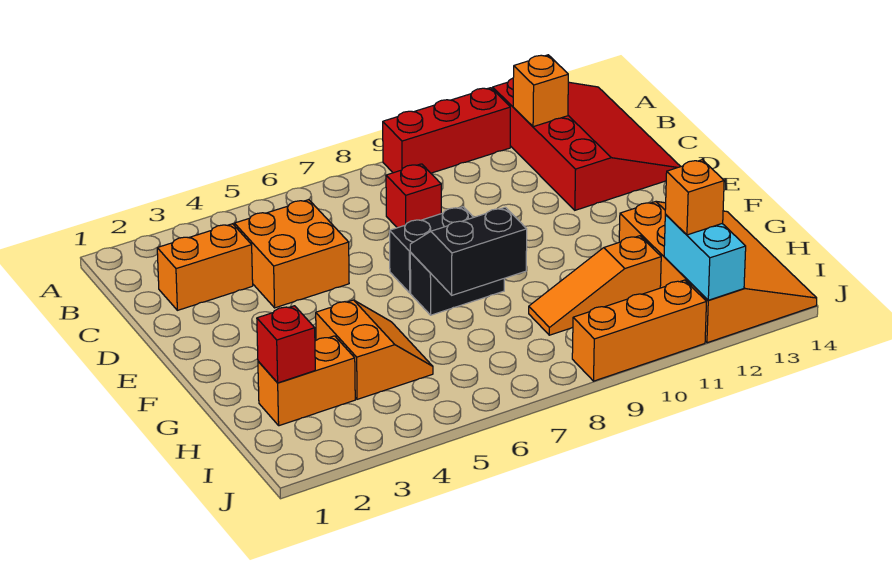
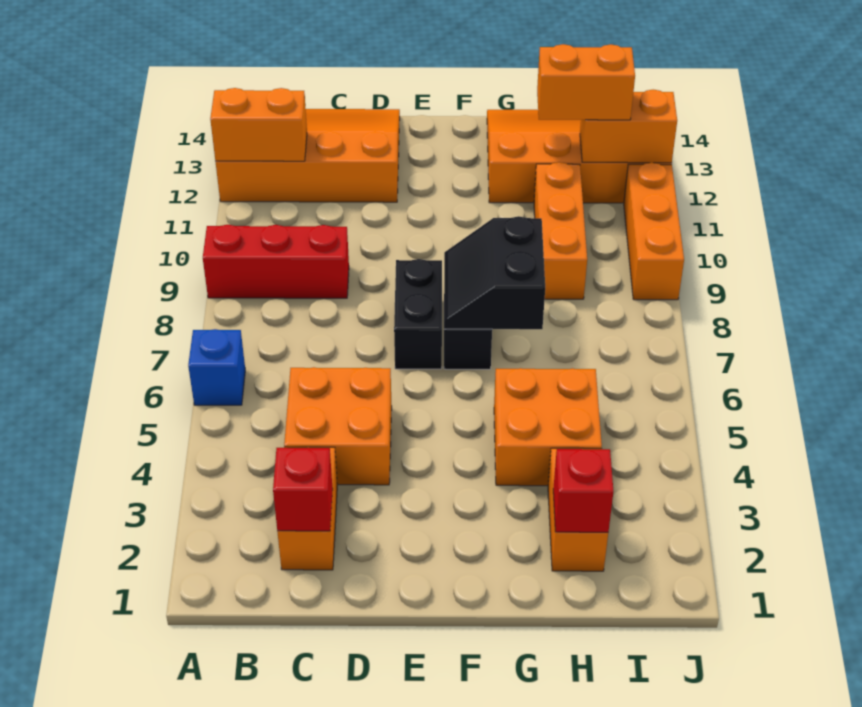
none -> blue 1x1 brick [188,329,245,405]
red 1x3 brick [383,88,510,173] -> red 1x3 brick turned to [203,225,349,298]
red 3x4 slope [493,78,681,210] -> orange 3x4 slope [215,109,400,202]
orange 1x1 brick [513,55,568,127] -> orange 1x2 brick [210,88,307,161]
red 1x1 brick [386,164,441,228] -> red 1x1 brick moved to [273,448,333,531]
orange 2x2 slope [316,300,433,399] -> orange 2x2 brick [494,368,602,486]
orange 1x3 slope [529,236,661,335] -> orange 1x3 brick [534,162,587,299]
cyan 1x2 brick [664,215,746,300] -> orange 1x2 brick [580,90,677,163]
orange 1x1 brick [665,160,724,235] -> orange 1x2 brick [537,44,635,120]

